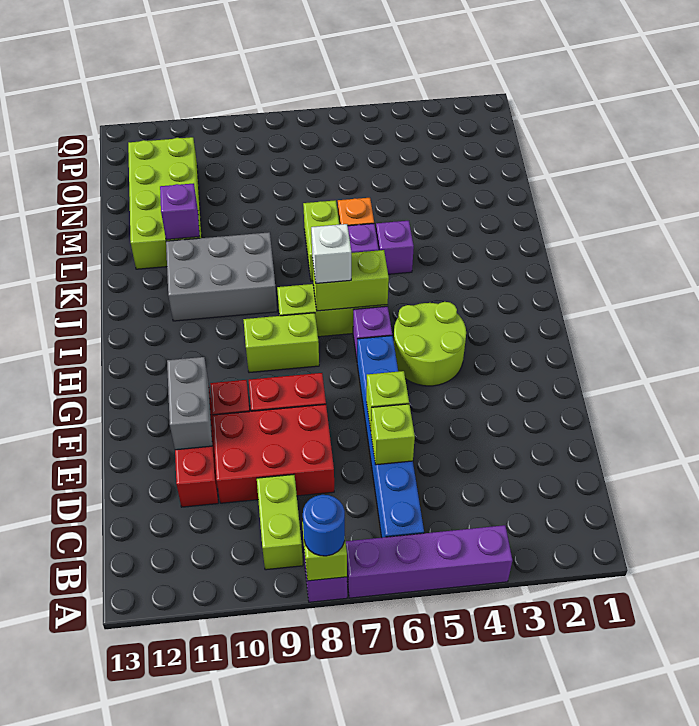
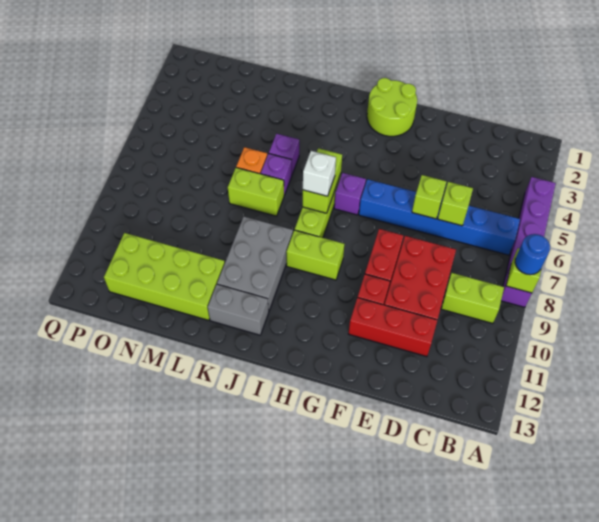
grey 1x2 brick [167,357,212,450] -> grey 1x2 brick moved to [208,284,269,335]
lime 2x2 round brick [393,302,466,386] -> lime 2x2 round brick moved to [367,78,417,136]
lime 1x2 brick [243,313,319,373] -> lime 1x2 brick turned to [286,230,344,280]
purple 1x1 brick [160,183,199,240] -> none

